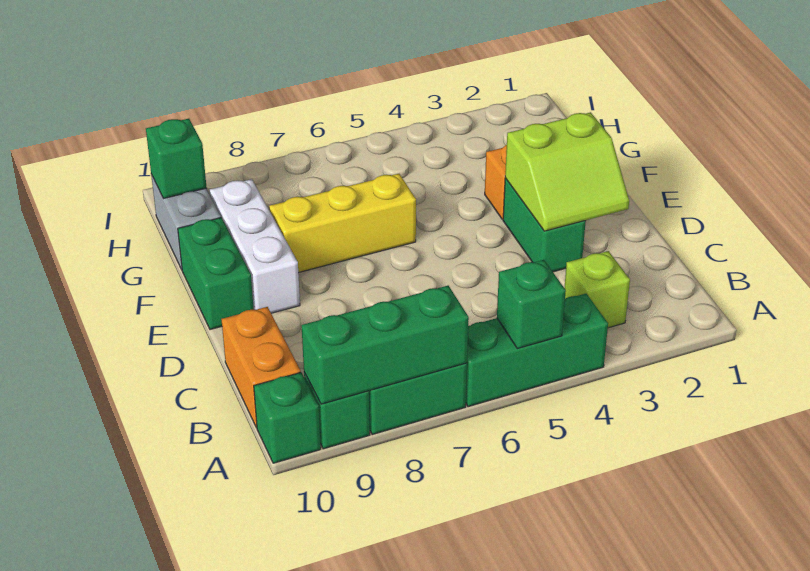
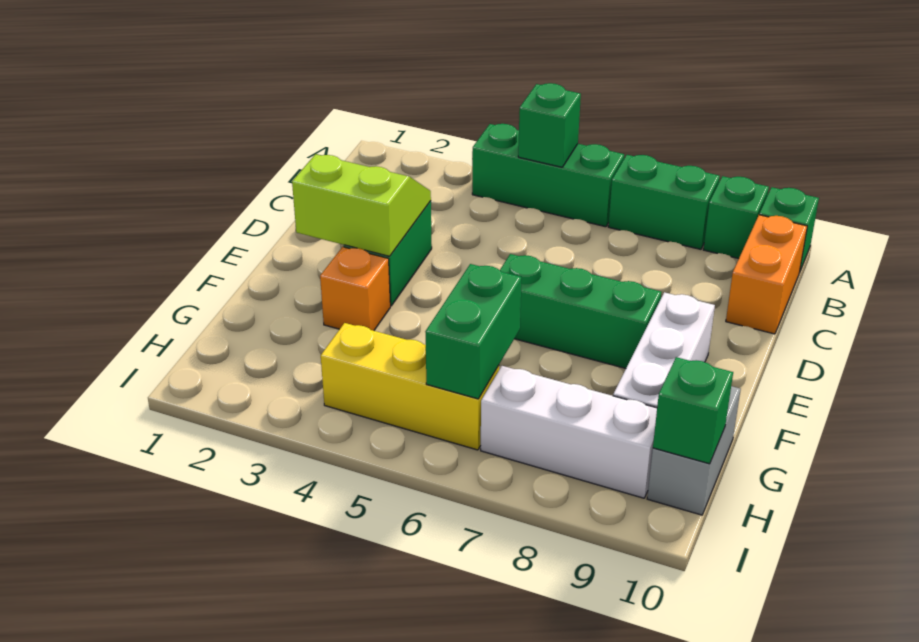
green 1x3 brick [302,286,469,404] -> green 1x3 brick moved to [500,254,661,368]
lime 1x1 brick [565,251,630,328] -> none
green 1x2 brick [178,218,254,330] -> green 1x2 brick moved to [425,264,521,399]
yellow 1x3 brick [269,174,416,273] -> yellow 1x3 brick moved to [321,323,499,450]
none -> white 1x3 brick [481,366,657,498]

